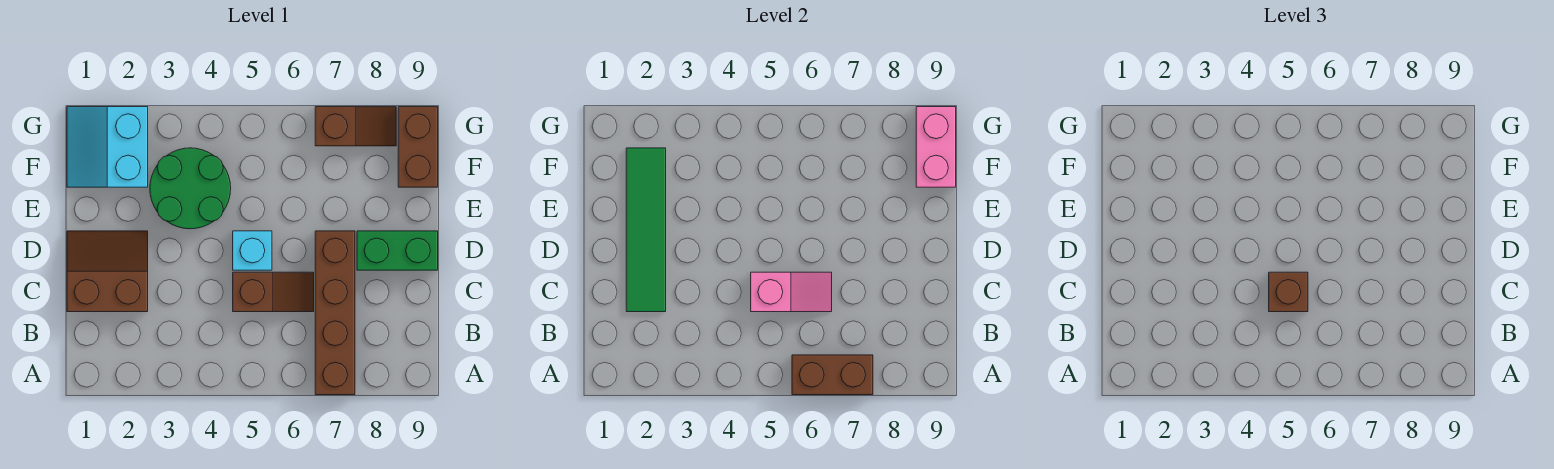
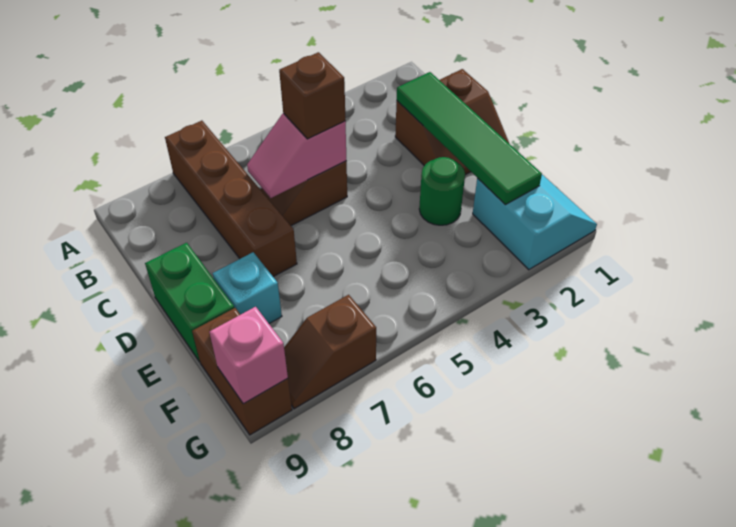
brown 1x2 brick [792,355,873,395] -> none
cyan 1x1 brick [233,231,272,270] -> cyan 1x1 brick moved to [212,252,282,324]
green 1x2 brick [357,231,438,270] -> green 1x2 brick turned to [145,243,234,362]
green 2x2 round brick [150,148,231,229] -> green 1x1 round brick [419,157,465,225]
pink 1x2 brick [916,107,956,187] -> pink 1x1 brick [209,307,288,404]

